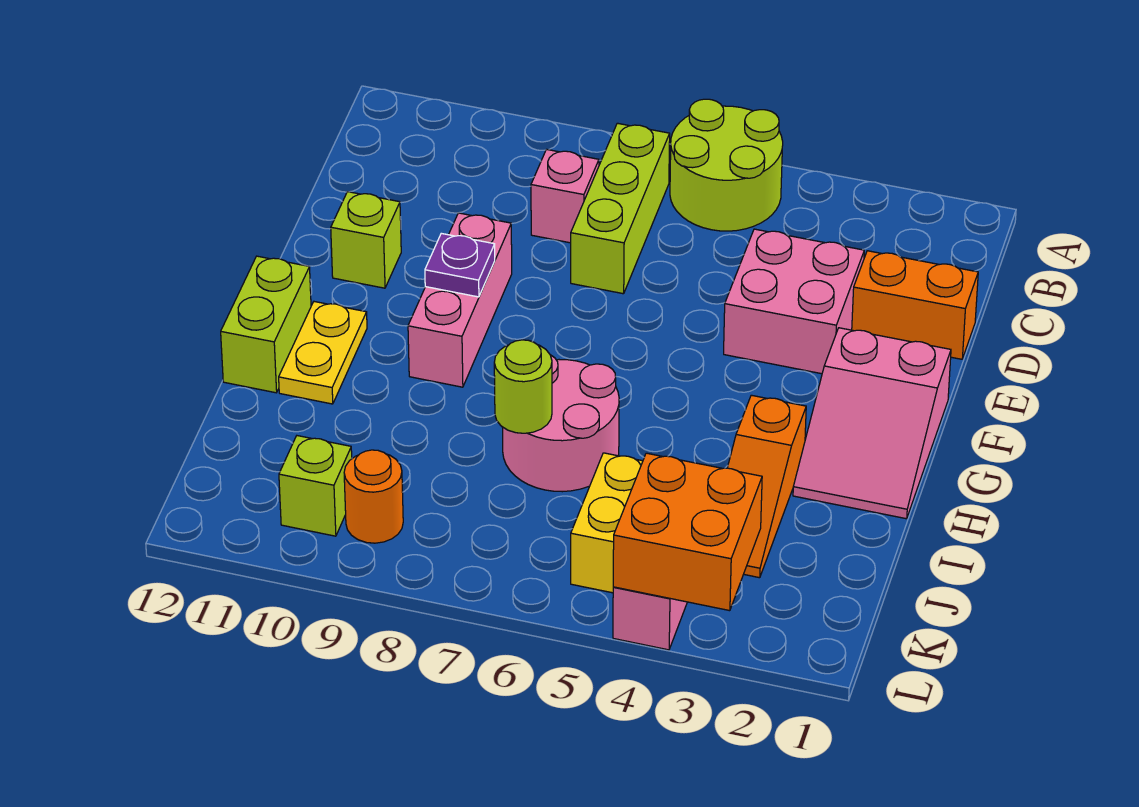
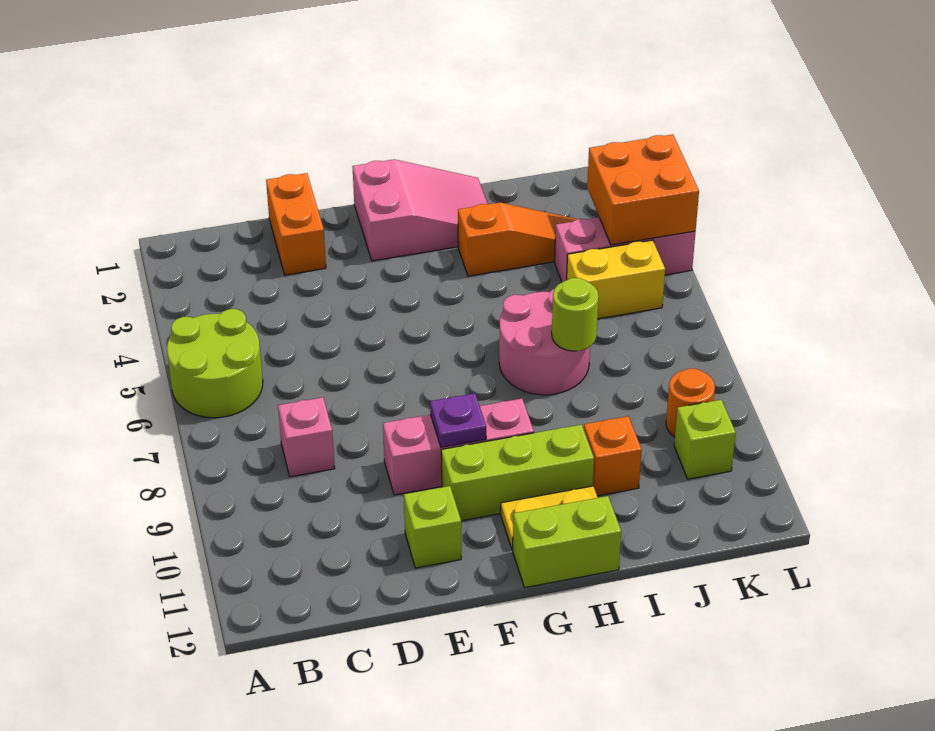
lime 1x3 brick [571,123,670,294] -> lime 1x3 brick moved to [441,425,594,521]
pink 2x2 brick [724,229,864,374] -> none
none -> orange 1x1 brick [584,416,642,496]

